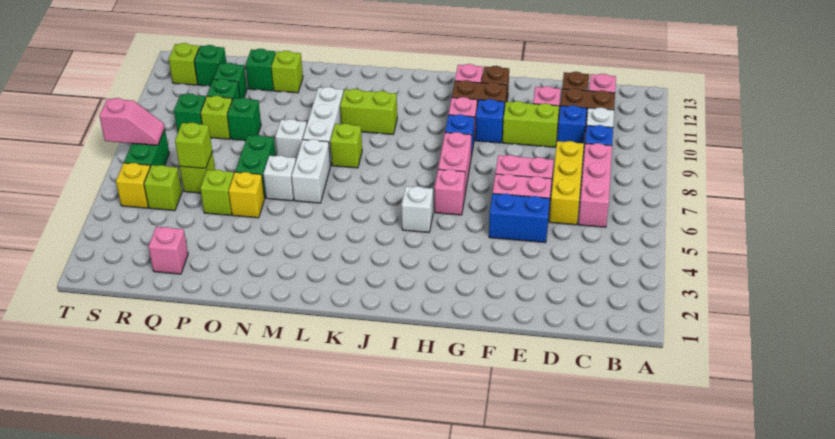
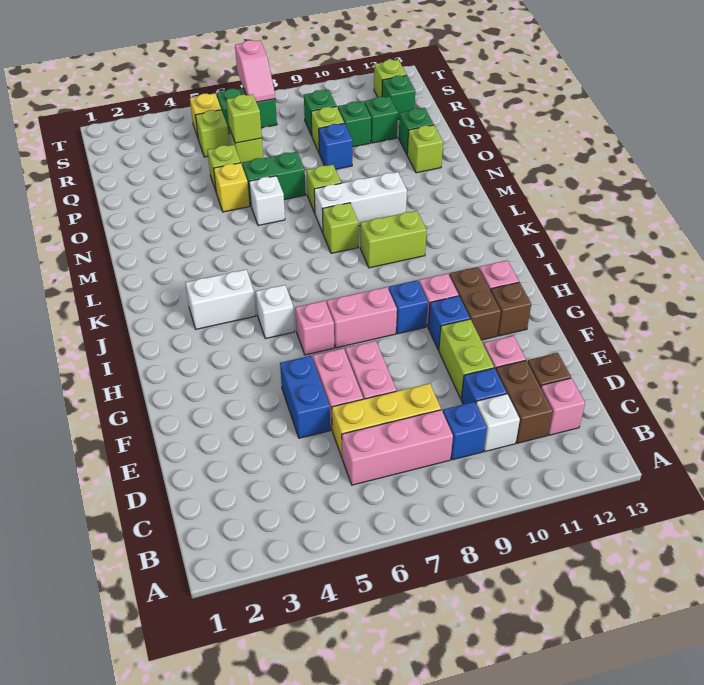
lime 1x2 brick [340,89,397,134] -> lime 1x2 brick turned to [360,211,427,268]
white 1x2 brick [292,139,331,203] -> white 1x2 brick moved to [186,270,256,329]
white 1x1 brick [275,119,307,159] -> lime 1x1 brick [306,165,341,213]
green 1x1 brick [227,98,261,141] -> blue 1x1 brick [319,123,352,169]
pink 1x1 brick [149,227,188,274] -> none

